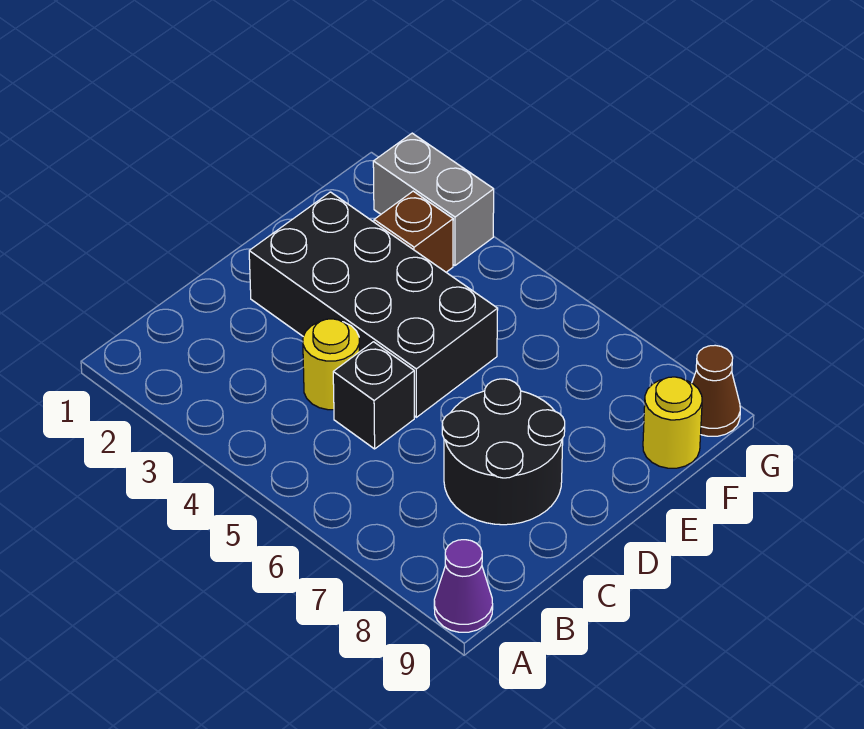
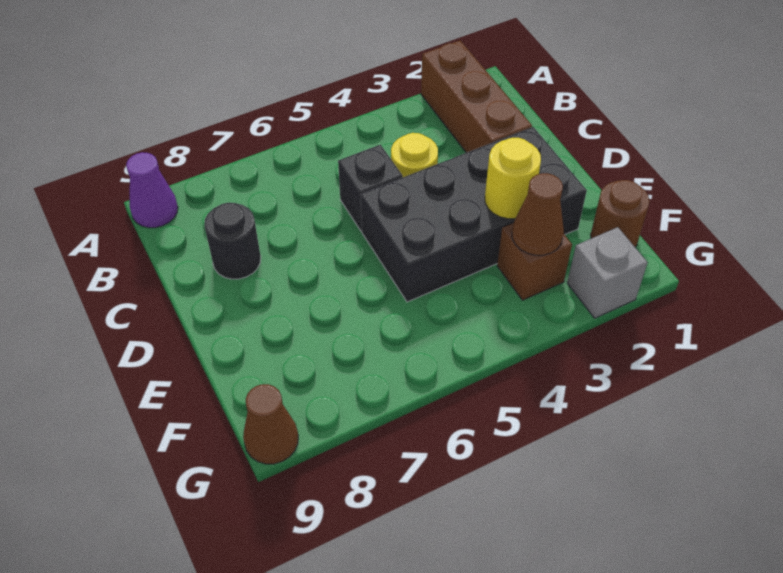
none -> brown 1x3 brick [421,40,532,153]
black 2x2 round brick [442,379,565,525] -> black 1x1 round brick [204,203,261,279]
none -> brown 1x1 round brick [591,180,650,247]
none -> brown 1x1 cone [512,173,564,255]
yellow 1x1 round brick [643,377,702,468] -> yellow 1x1 round brick moved to [485,138,541,219]
grey 1x2 brick [373,133,494,266] -> grey 1x1 brick [567,227,648,318]

